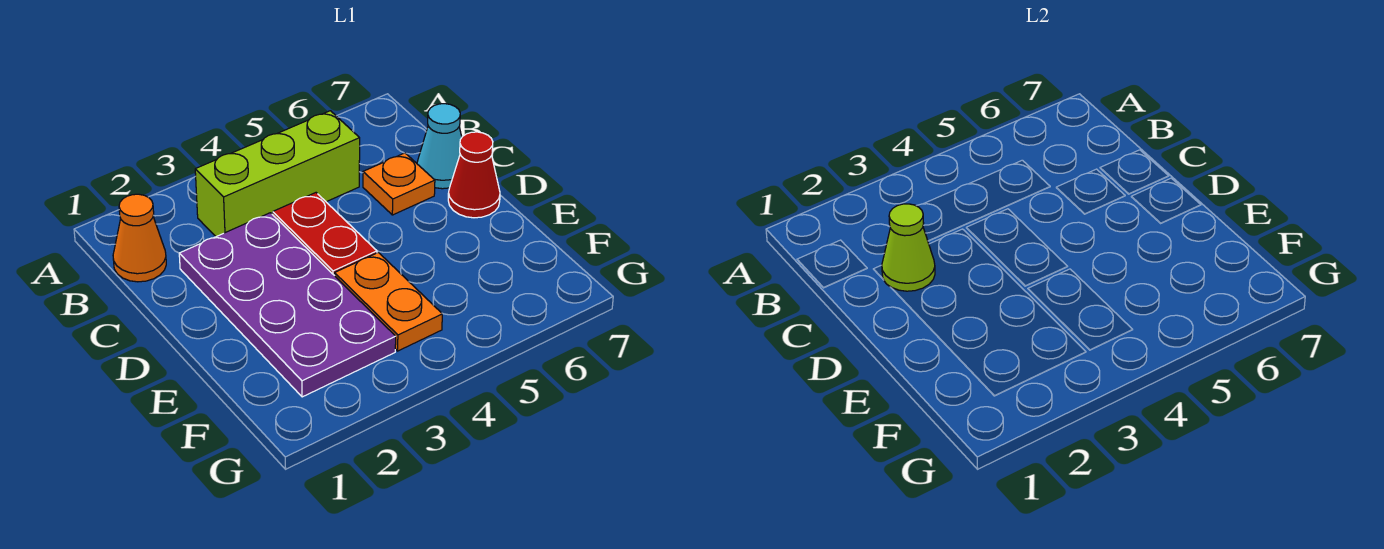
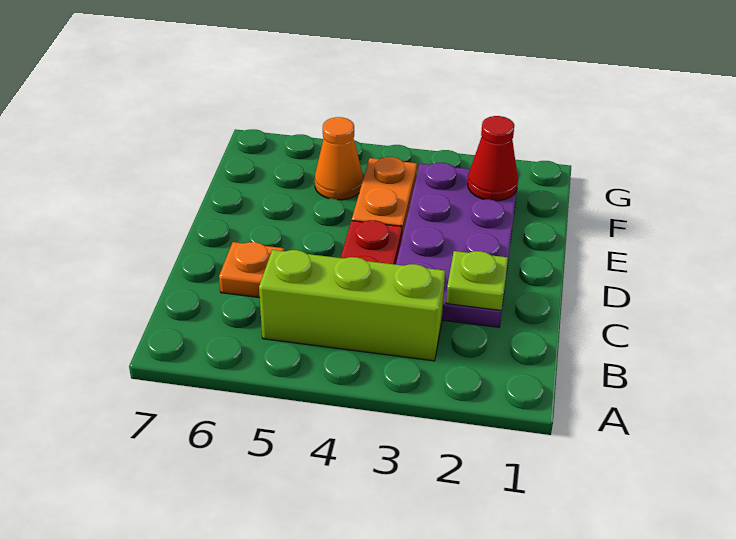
orange 1x1 cone [113,194,166,282] -> orange 1x1 cone moved to [315,117,363,200]
lime 1x1 cone [882,204,935,291] -> lime 1x1 plate [446,251,508,310]
cyan 1x1 cone [417,104,462,189] -> none
red 1x1 cone [448,132,500,218] -> red 1x1 cone moved to [468,116,518,201]

